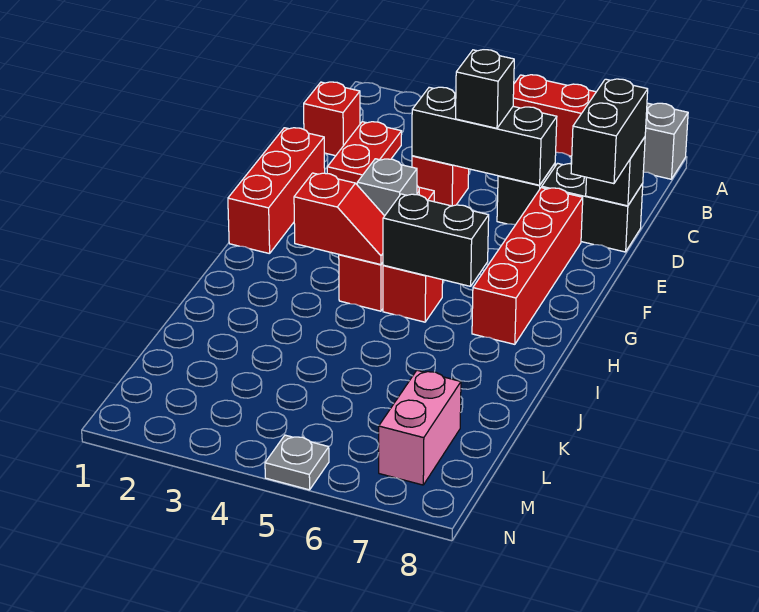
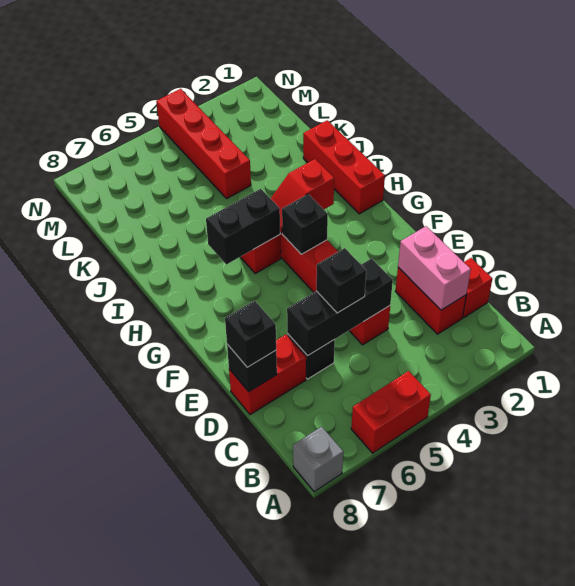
red 1x2 plate [327,122,402,184] -> red 1x2 brick [396,267,466,334]
black 1x2 brick [542,163,643,252] -> red 1x2 brick [229,335,306,415]
black 1x2 brick [571,79,648,184] -> black 1x1 brick [225,301,276,367]
red 1x3 brick [228,128,325,254] -> red 1x3 brick moved to [303,120,385,214]
red 1x4 brick [472,188,583,344] -> red 1x4 brick moved to [156,89,251,198]
grey 1x1 brick [357,159,417,216] -> black 1x1 brick [282,194,328,254]
pink 1x2 brick [379,370,461,485] -> pink 1x2 brick moved to [398,226,471,310]
grey 1x1 plate [265,435,329,490] -> none

